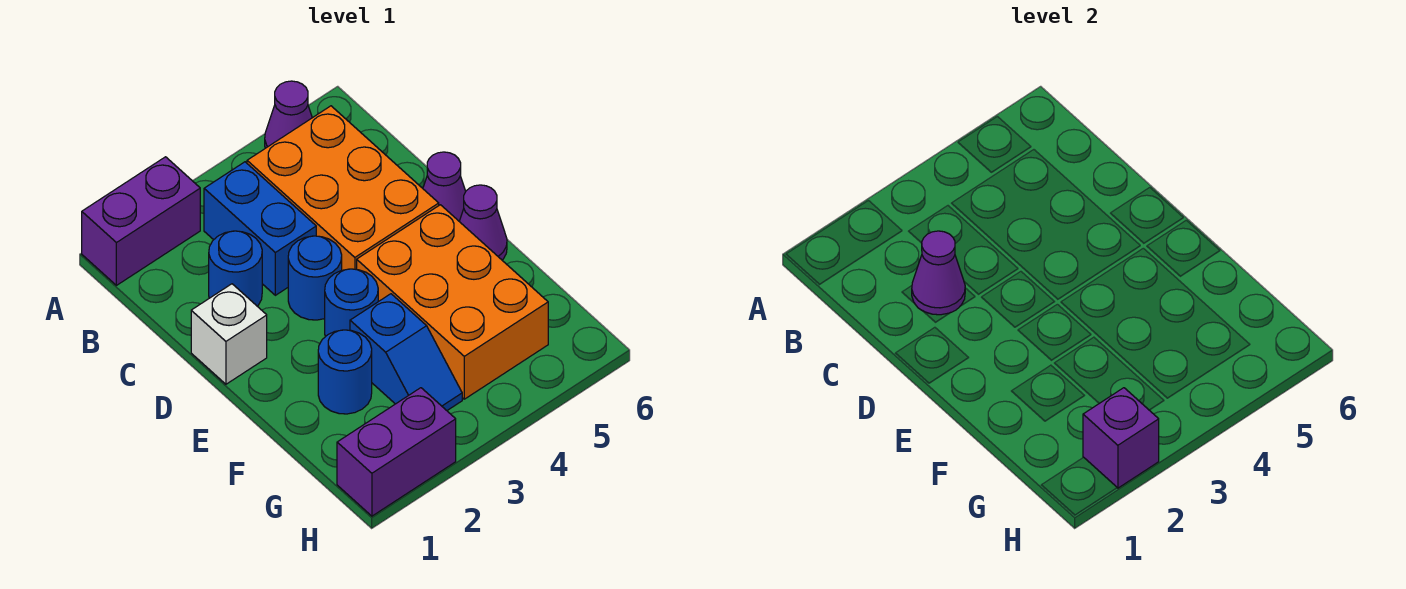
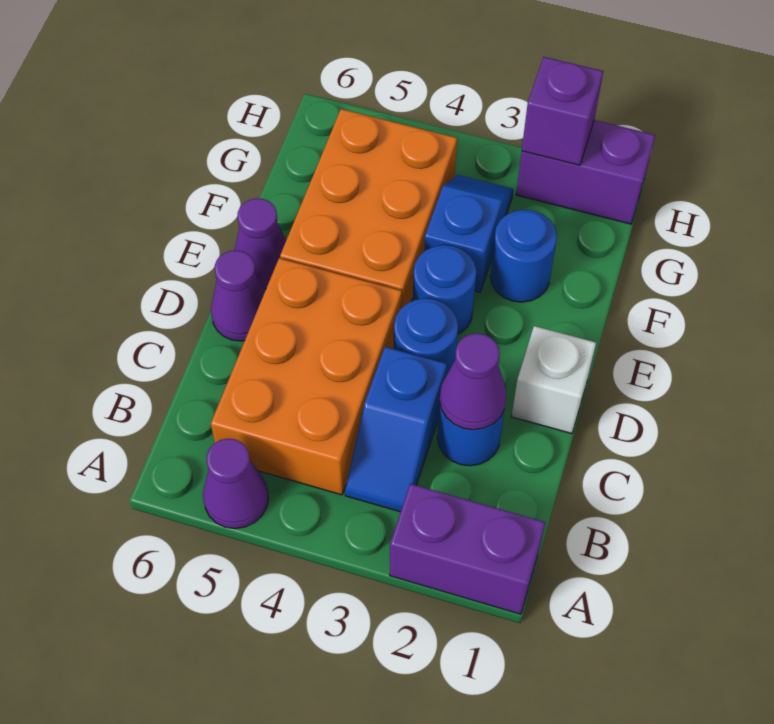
blue 1x2 brick [204,162,316,295] -> blue 1x2 slope [345,347,447,512]

